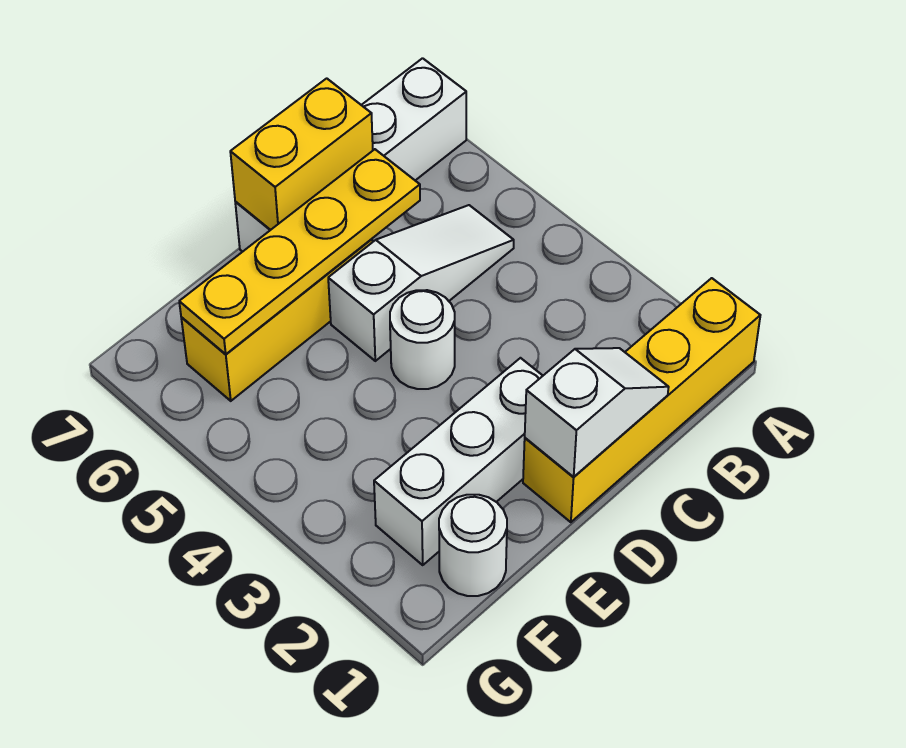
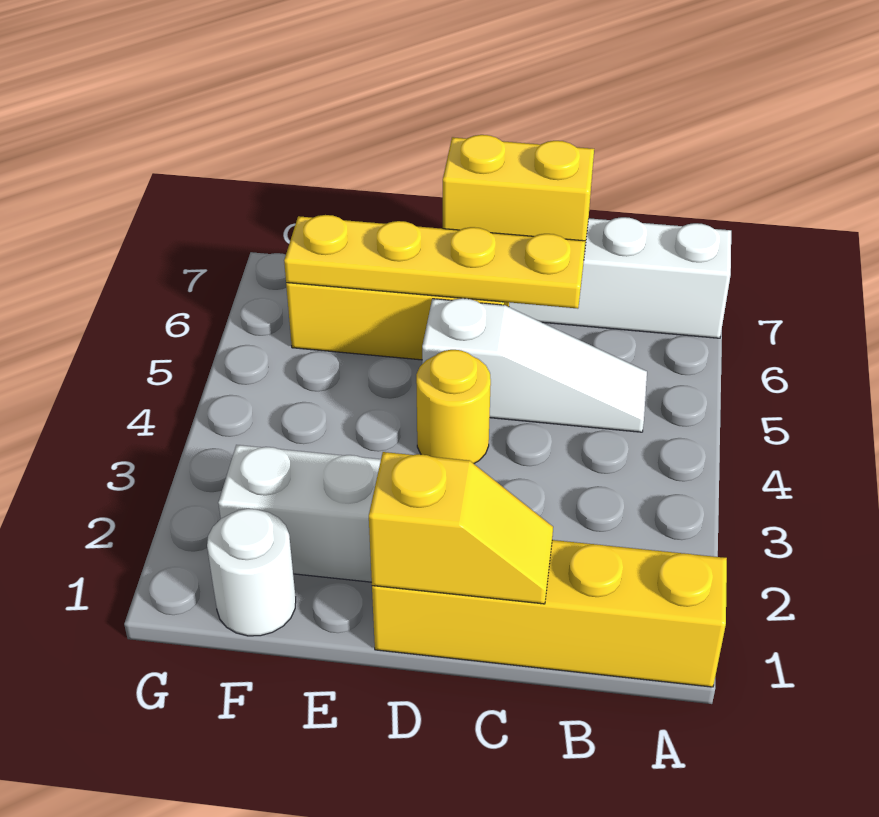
white 1x2 slope [525,348,669,477] -> yellow 1x2 slope [369,452,553,604]
white 1x1 round brick [390,290,455,389] -> yellow 1x1 round brick [416,350,491,464]

